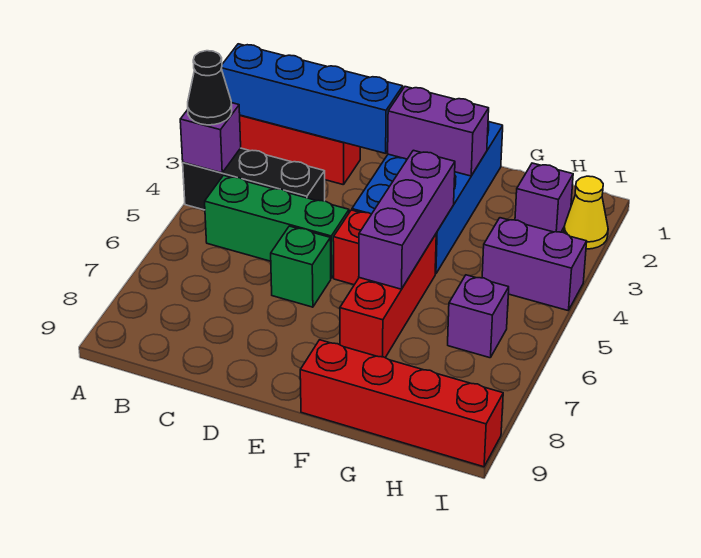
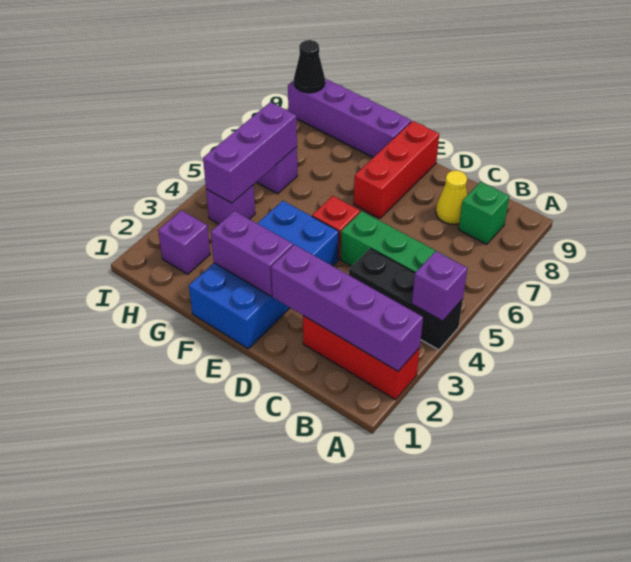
blue 1x4 brick [221,44,403,153] -> purple 1x4 brick [271,245,423,371]
black 1x1 cone [188,51,232,125] -> black 1x1 cone moved to [294,40,325,93]
green 1x1 brick [271,226,331,307] -> green 1x1 brick moved to [459,182,509,244]
purple 1x3 brick [359,150,455,289] -> purple 1x3 brick moved to [203,102,297,203]
red 1x3 brick [340,234,436,358] -> red 1x3 brick moved to [354,121,439,218]
red 1x4 brick [300,340,503,467] -> purple 1x4 brick [288,79,411,157]
purple 1x2 brick [482,218,587,310] -> purple 1x1 brick [206,185,255,224]
yellow 1x1 cone [564,176,608,249] -> yellow 1x1 cone moved to [436,170,467,224]

